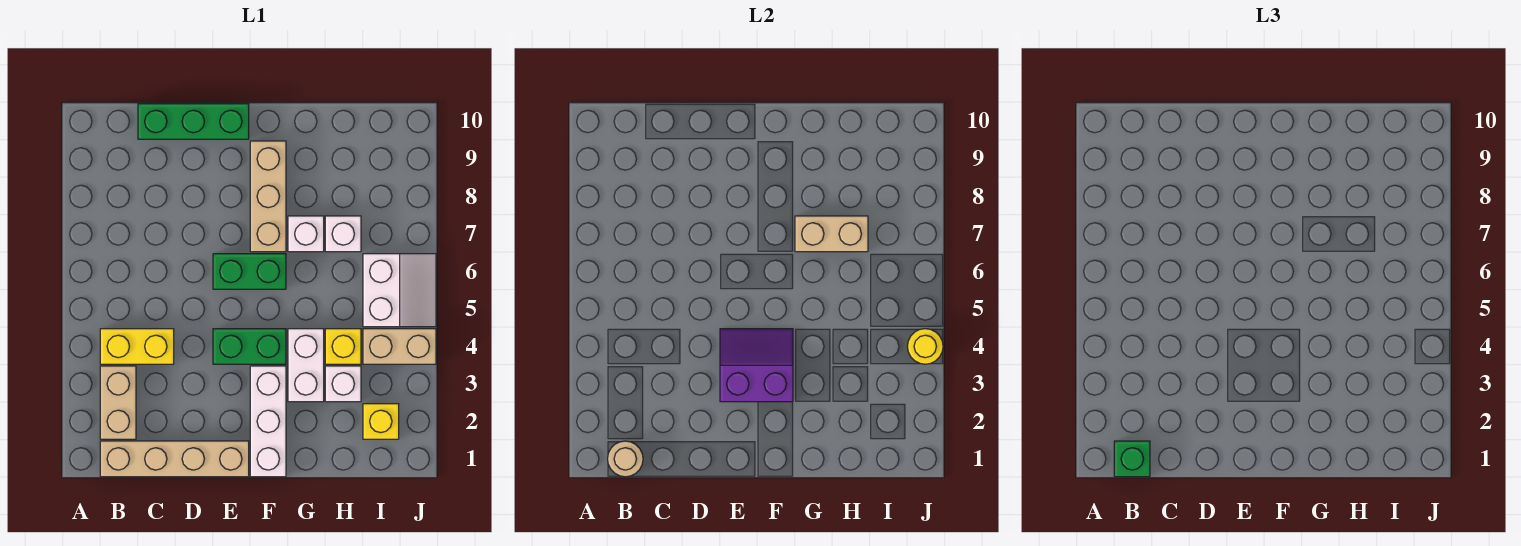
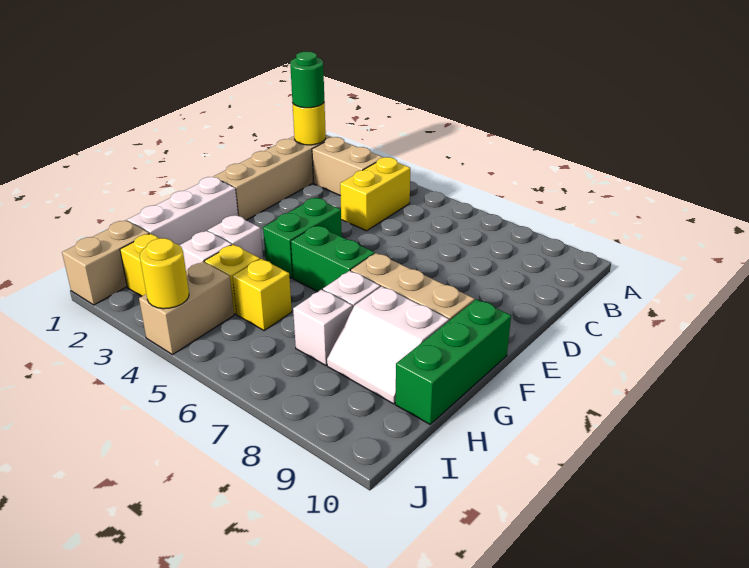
tan 1x1 round brick [608,441,643,477] -> yellow 1x1 round brick [293,102,326,145]
green 1x1 brick [1114,441,1150,477] -> green 1x1 round brick [290,52,324,108]
green 1x3 brick [138,104,249,139] -> green 1x3 brick moved to [395,299,511,424]
purple 2x2 slope [720,329,793,402] -> none
green 1x2 brick [213,254,286,289] -> green 1x2 brick turned to [291,225,375,292]
white 1x3 brick [250,366,286,477] -> white 1x3 brick turned to [127,177,238,245]
white 1x2 brick [288,329,324,402] -> white 1x1 brick [208,215,263,259]
tan 1x2 brick [795,216,868,252] -> tan 1x2 brick moved to [62,220,149,305]
none -> yellow 1x1 brick [233,259,292,331]
white 2x2 slope [363,254,436,327] -> white 2x2 slope moved to [327,286,449,404]

